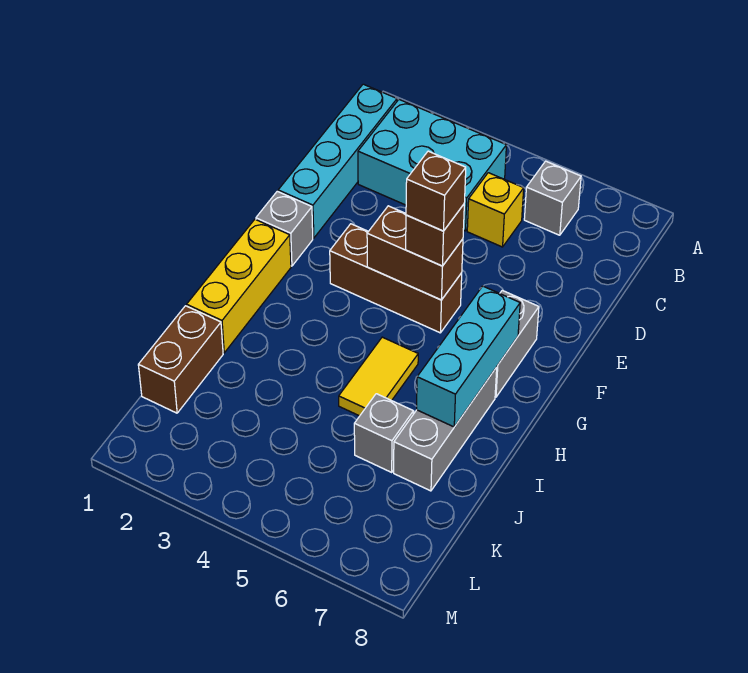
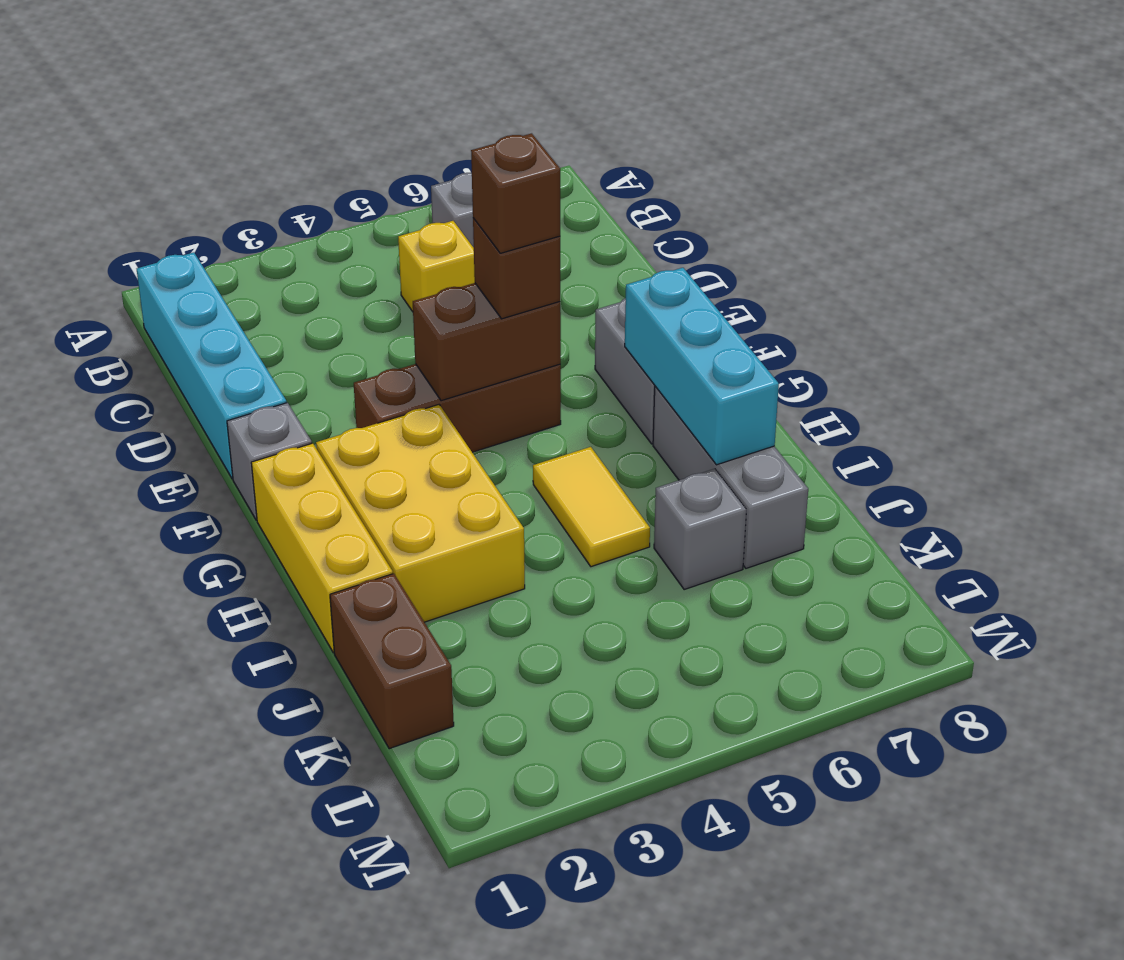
cyan 2x3 brick [358,100,506,231] -> none
none -> yellow 2x3 brick [316,405,525,622]

